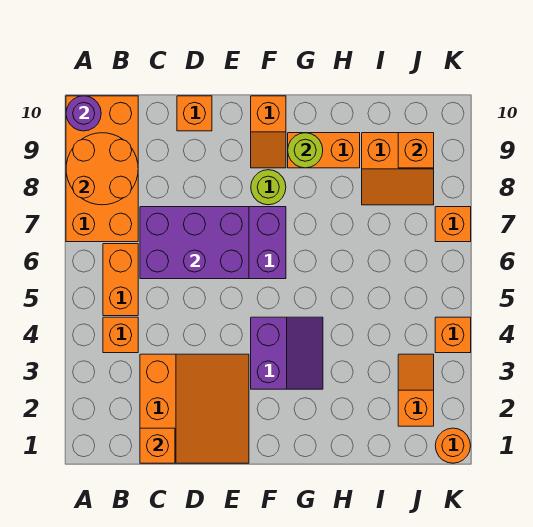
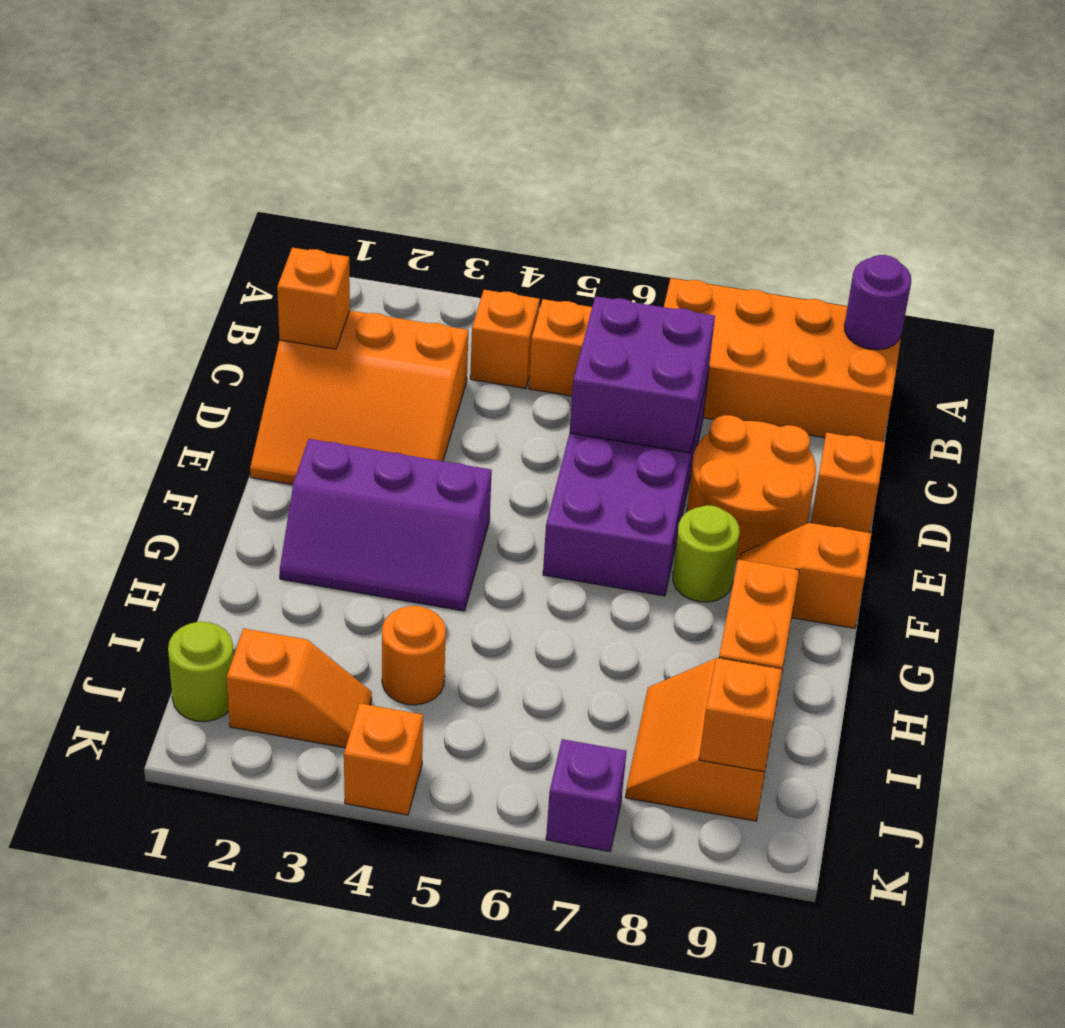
orange 2x2 round brick [66,133,138,205] -> orange 2x2 round brick moved to [687,415,816,560]
purple 2x3 brick [140,207,249,279] -> purple 2x2 brick [570,296,715,453]
purple 2x2 slope [251,317,323,389] -> purple 2x3 slope [280,439,492,611]
lime 1x1 round brick [288,133,323,168] -> lime 1x1 round brick moved to [168,622,234,722]
orange 1x1 round brick [435,428,471,463] -> orange 1x1 round brick moved to [382,606,446,705]
orange 1x1 brick [435,207,471,242] -> purple 1x1 brick [546,739,627,852]

